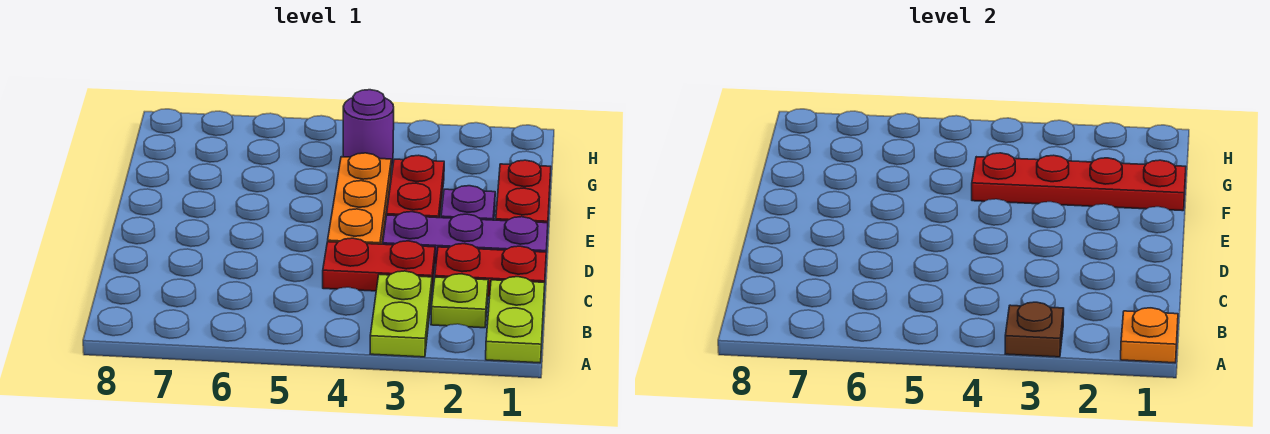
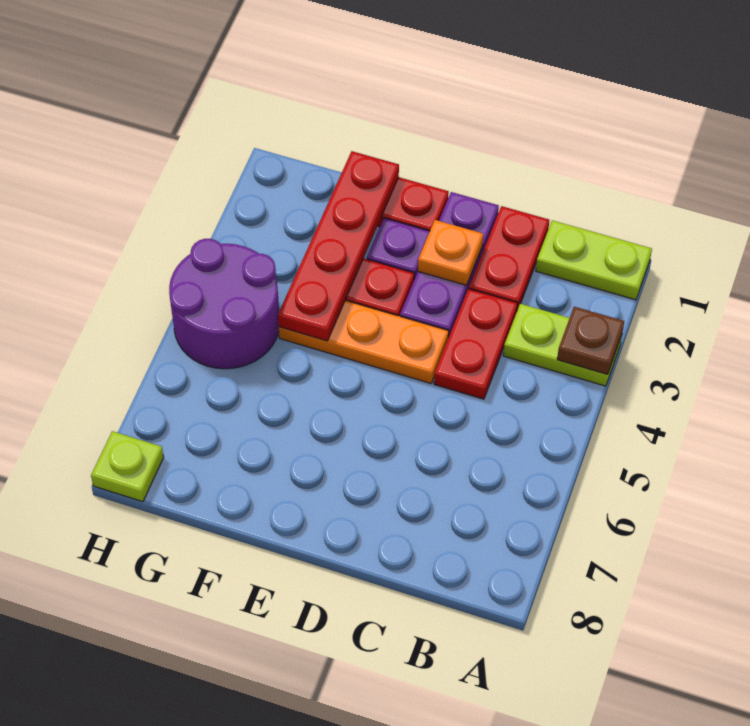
orange 1x1 plate [1121,308,1178,363] -> orange 1x1 plate moved to [418,220,483,285]
lime 1x1 plate [431,274,488,328] -> lime 1x1 plate moved to [91,431,164,502]
purple 1x1 round brick [343,90,394,166] -> purple 2x2 round brick [169,239,279,369]

